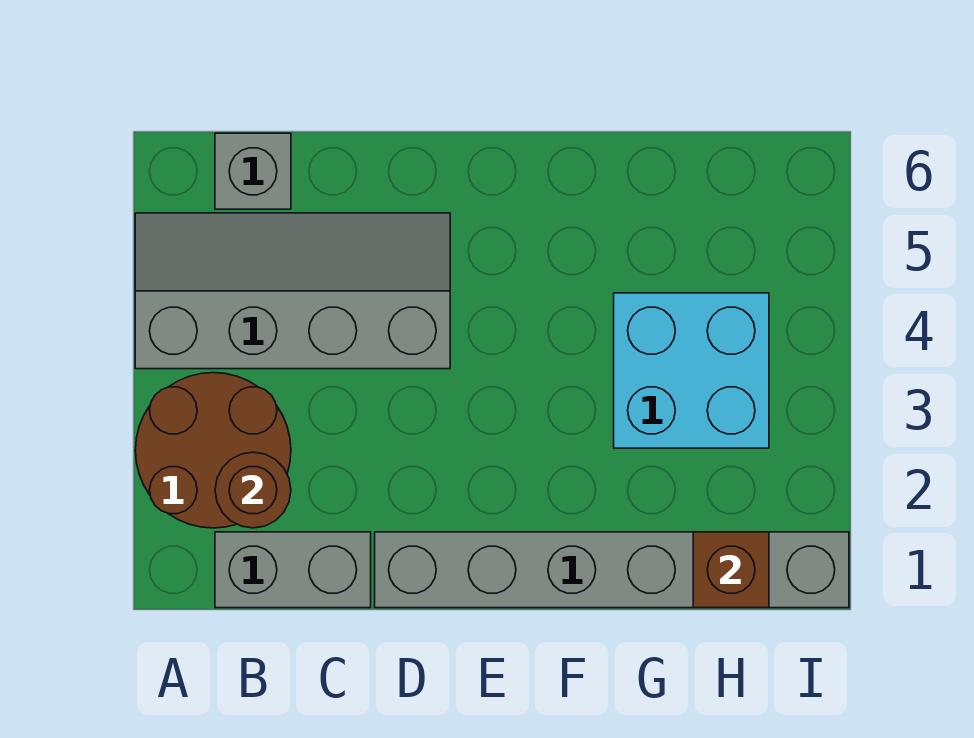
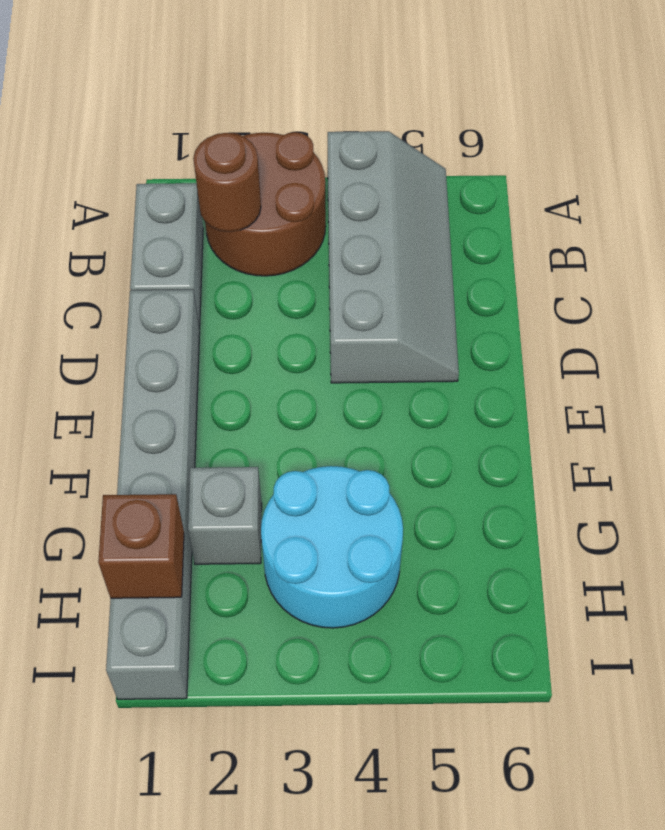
grey 1x1 brick [215,133,291,209] -> grey 1x1 brick moved to [188,467,262,564]
cyan 2x2 brick [614,293,769,448] -> cyan 2x2 round brick [261,466,403,628]

